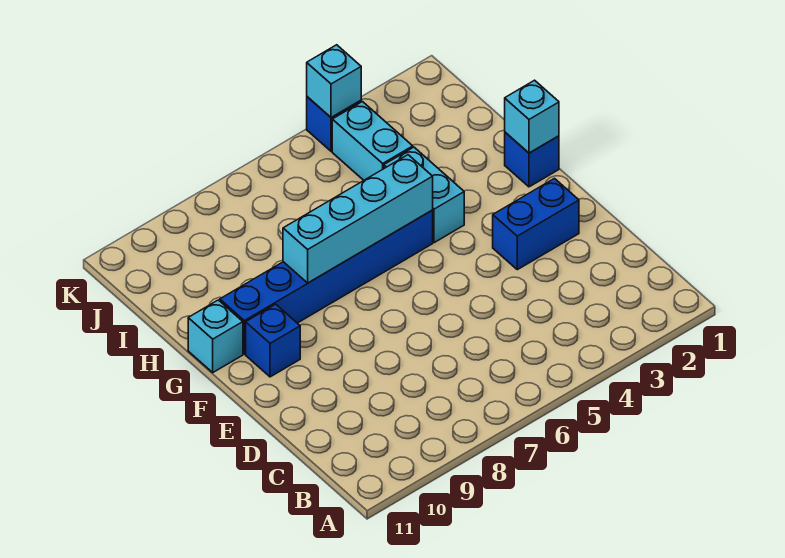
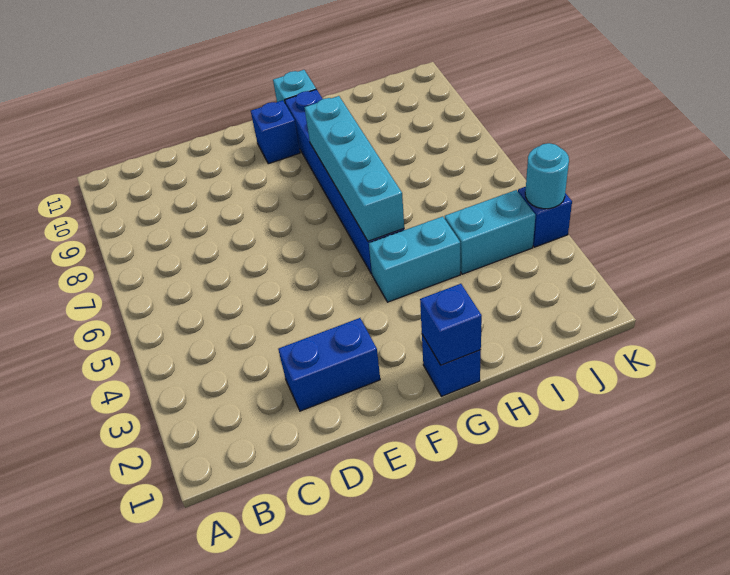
blue 1x2 brick [493,179,579,270] -> blue 1x2 brick turned to [278,318,380,411]
cyan 1x1 brick [505,80,559,153] -> blue 1x1 brick [420,284,482,365]
cyan 1x1 brick [307,45,361,118] -> cyan 1x1 round brick [525,143,569,209]

